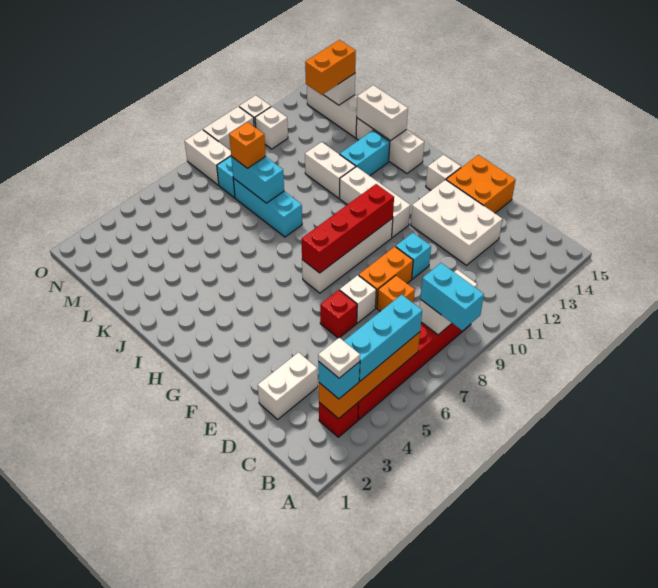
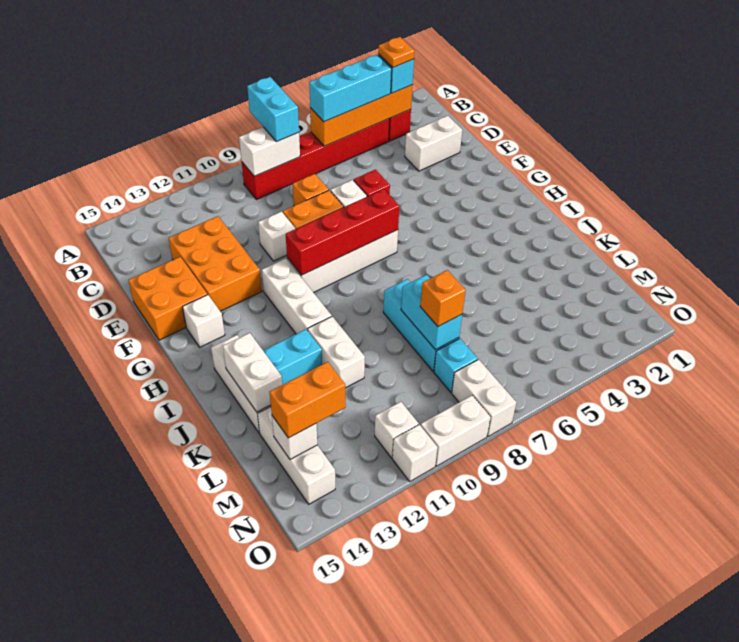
white 1x1 plate [318,338,360,378] -> orange 1x1 plate [378,37,415,67]
white 2x3 brick [411,180,502,265] -> orange 2x3 brick [169,216,262,311]
cyan 1x1 brick [396,233,431,279] -> white 1x1 brick [258,212,295,261]

